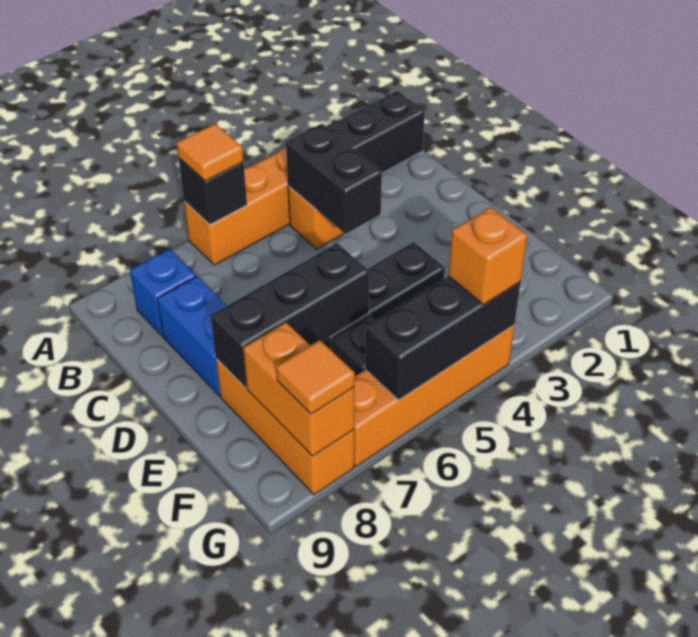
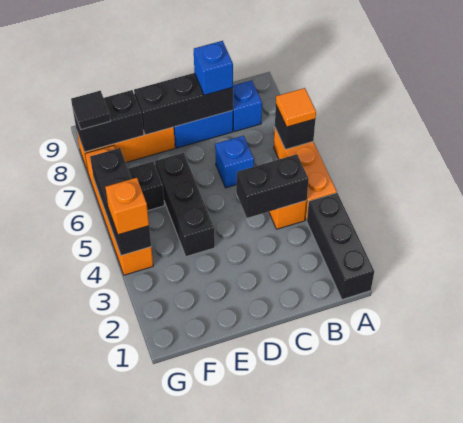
none -> blue 1x1 brick [215,136,254,188]
none -> blue 1x1 brick [194,41,233,95]
black 1x3 brick [211,243,369,388] -> black 1x3 brick turned to [134,73,233,135]
orange 1x2 brick [243,322,354,456] -> black 1x2 brick [73,90,144,152]
orange 1x1 tile [276,340,355,414] -> black 1x1 tile [71,91,110,129]

